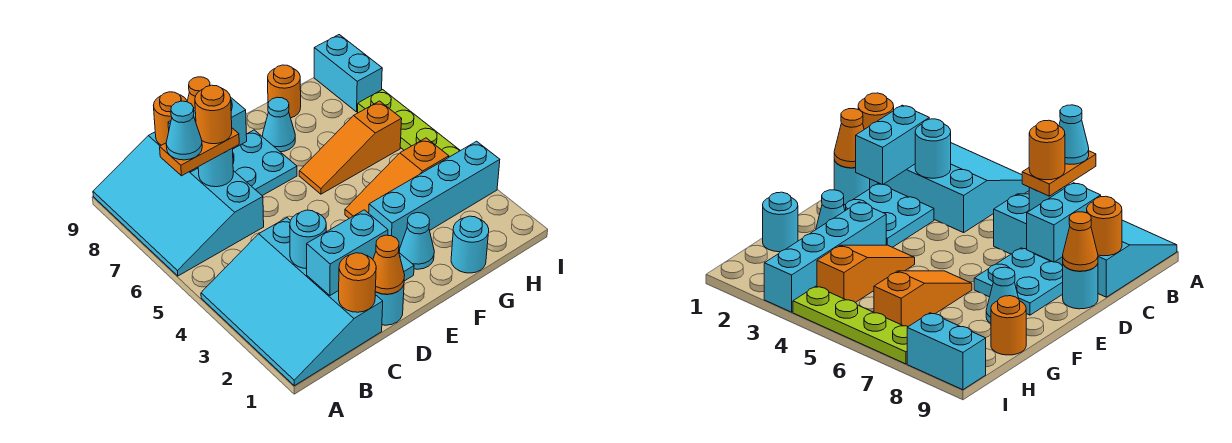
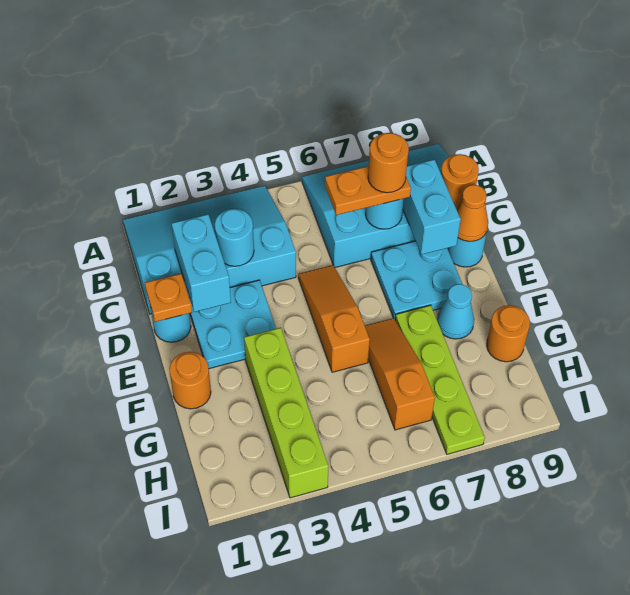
orange 1x2 plate [160,128,239,176] -> orange 1x2 plate turned to [325,166,411,215]
cyan 1x1 cone [166,101,202,160] -> none
orange 1x1 round brick [339,253,376,312] -> orange 1x1 round brick moved to [169,352,211,409]
orange 1x1 cone [373,235,405,294] -> orange 1x1 plate [145,274,192,322]
cyan 1x1 cone [399,213,434,269] -> none
cyan 1x4 brick [369,141,500,249] -> lime 1x4 brick [244,328,329,498]
orange 1x3 slope [345,138,449,218] -> orange 1x3 slope moved to [298,265,370,372]
cyan 1x1 round brick [451,216,489,273] -> none
lime 1x4 plate [358,90,460,157] -> lime 1x4 plate turned to [395,305,485,454]
cyan 1x2 brick [314,35,382,112] -> none

